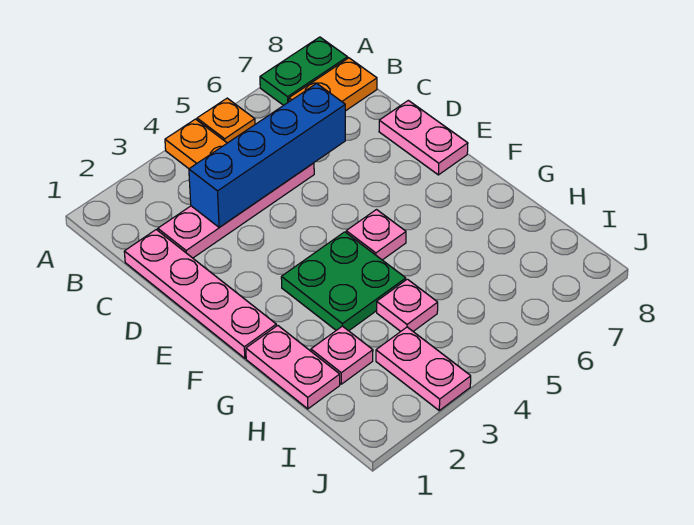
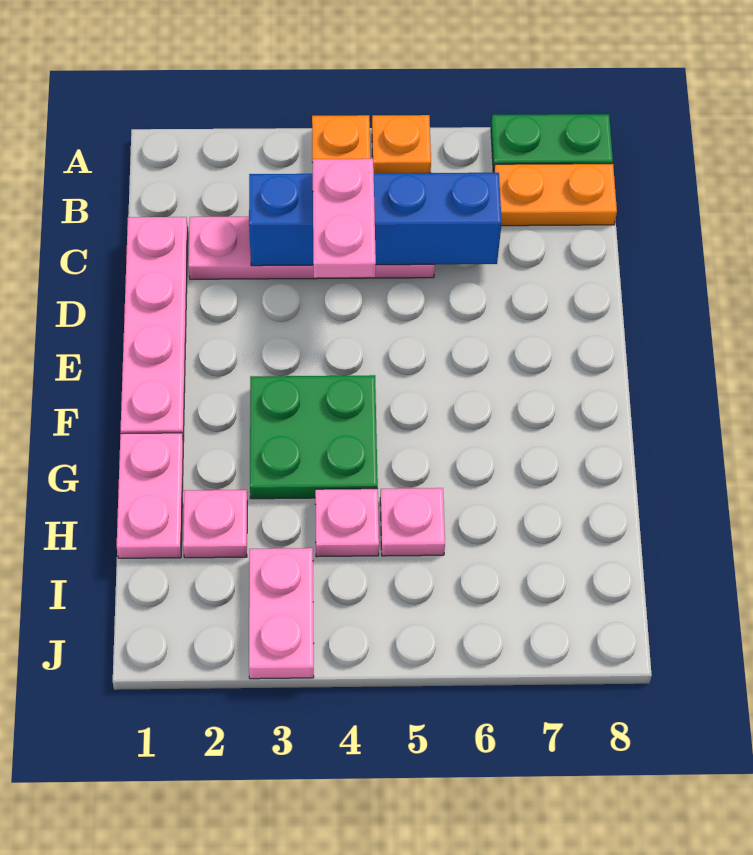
pink 1x2 plate [379,100,468,175] -> pink 1x2 plate moved to [312,159,376,278]
pink 1x1 plate [346,210,406,260] -> pink 1x1 plate moved to [380,488,445,556]

